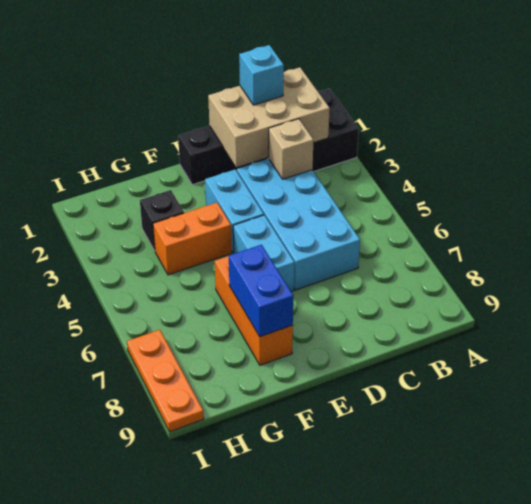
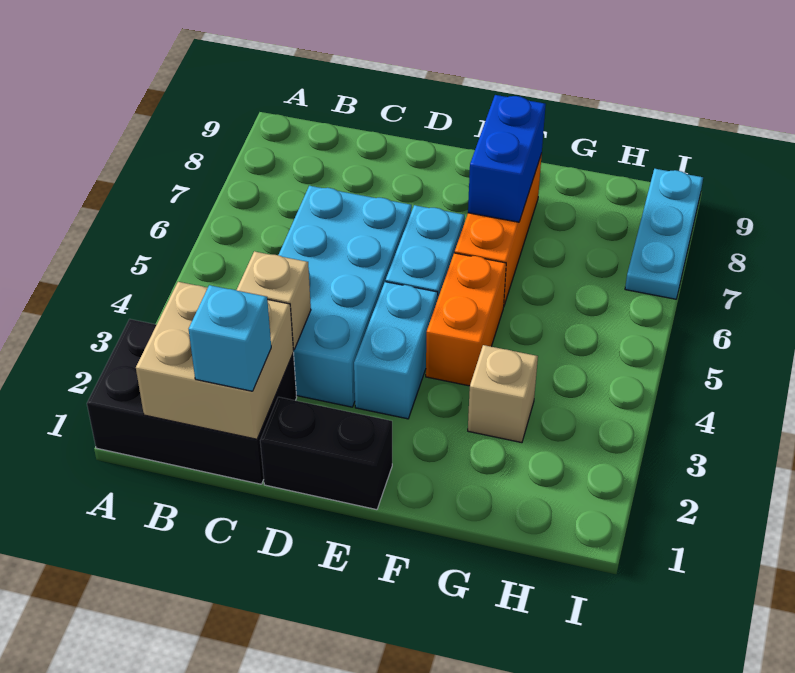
tan 2x3 brick [208,67,330,167] -> tan 2x2 brick [136,282,293,439]
orange 1x2 brick [153,203,232,275] -> orange 1x2 brick turned to [426,253,506,386]
black 1x1 brick [140,190,184,251] -> tan 1x1 brick [468,345,538,443]
orange 1x3 plate [127,330,204,432] -> cyan 1x3 plate [625,169,703,299]

